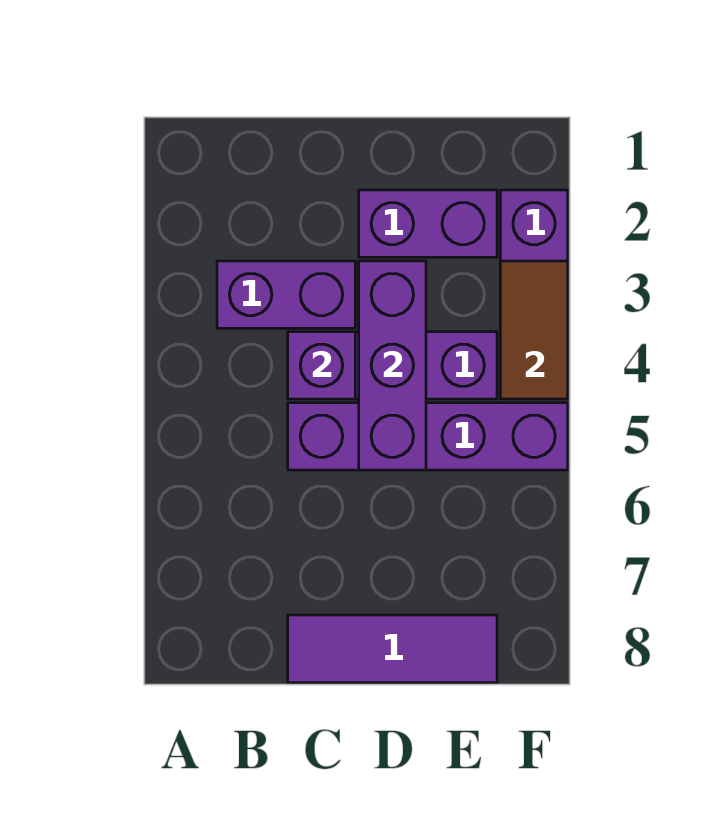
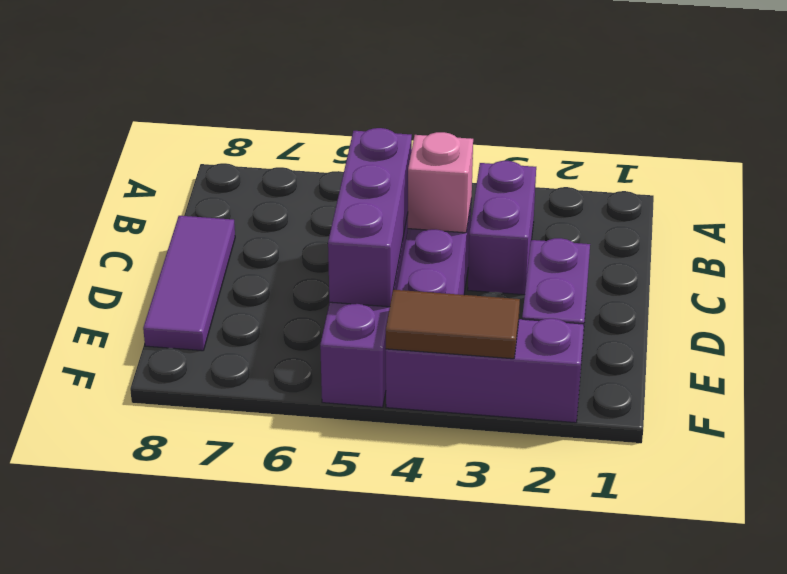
purple 1x1 brick [288,332,355,399] -> pink 1x1 brick [408,132,473,233]
purple 1x3 brick [359,261,426,470] -> purple 1x3 brick turned to [328,128,412,307]

